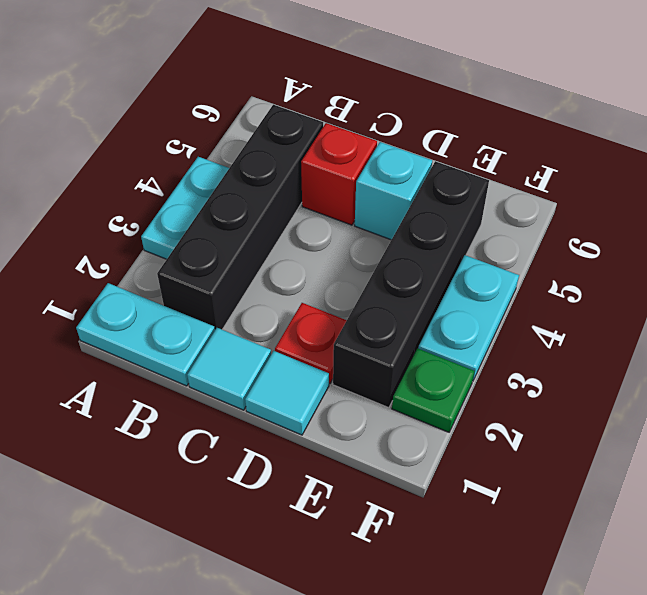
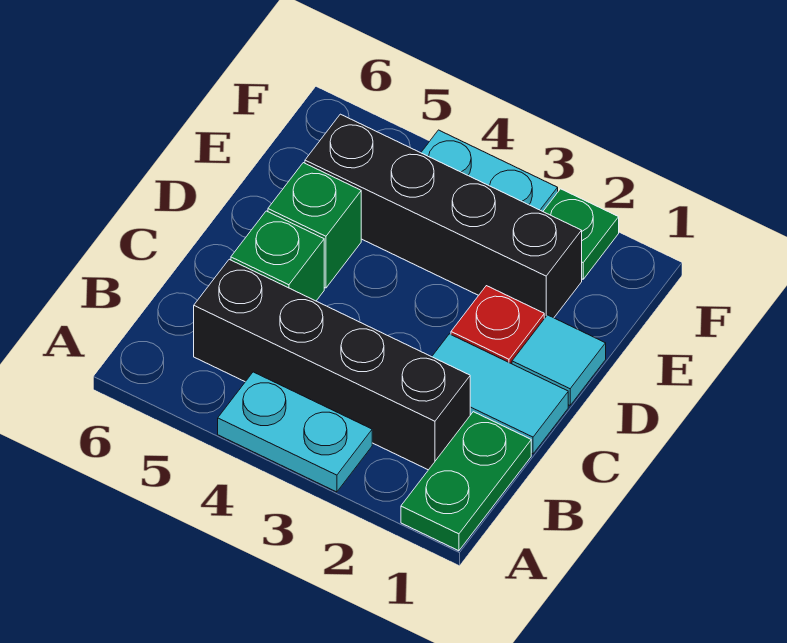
cyan 1x2 plate [76,283,215,386] -> green 1x2 plate [401,412,531,551]
cyan 1x1 tile [187,328,271,410] -> cyan 1x2 tile [432,334,568,454]
red 1x1 brick [301,123,377,225] -> green 1x1 brick [231,211,324,301]
cyan 1x1 brick [355,142,432,240] -> green 1x1 brick [268,163,361,288]

